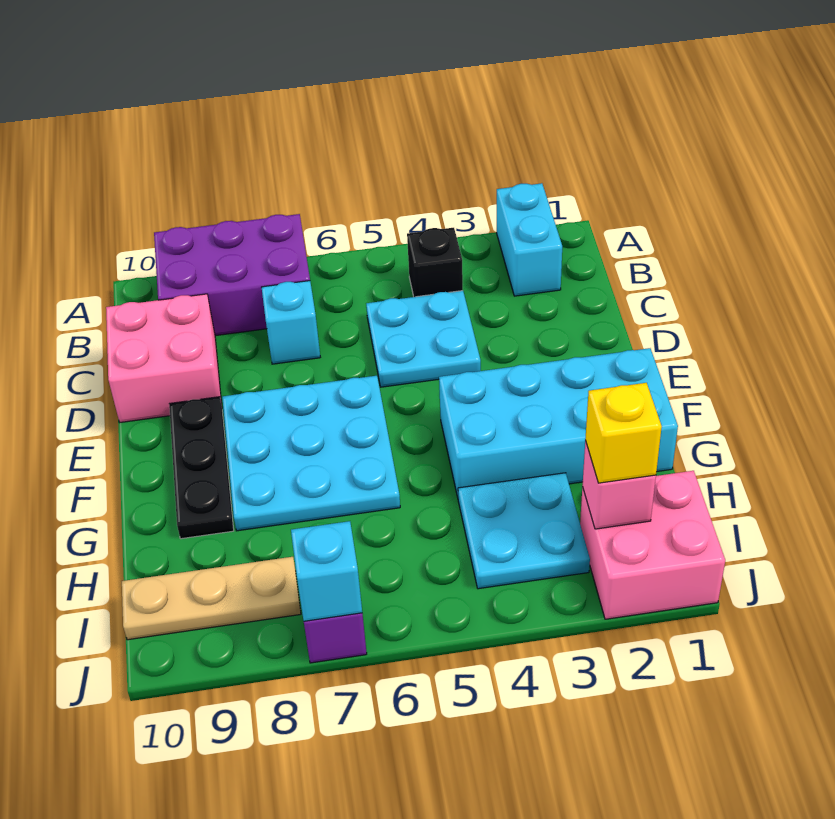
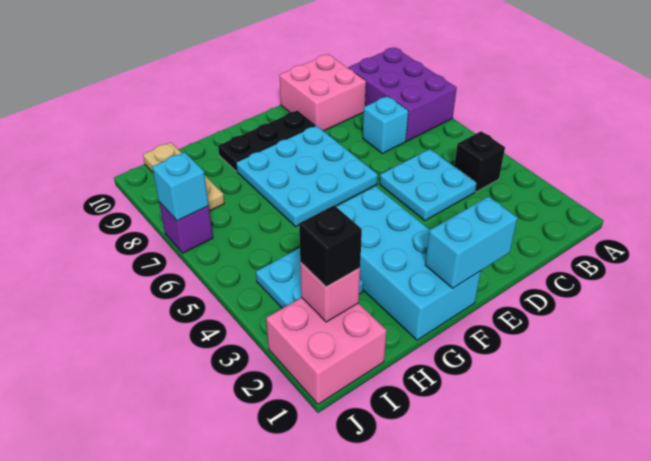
cyan 1x2 brick [497,183,562,296] -> cyan 1x2 brick moved to [425,196,517,288]
yellow 1x1 brick [585,383,662,483] -> black 1x1 brick [299,205,362,287]

